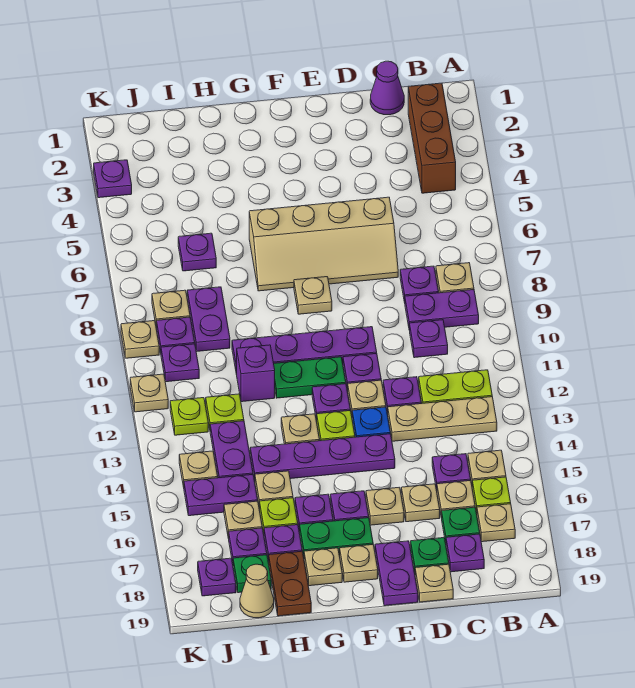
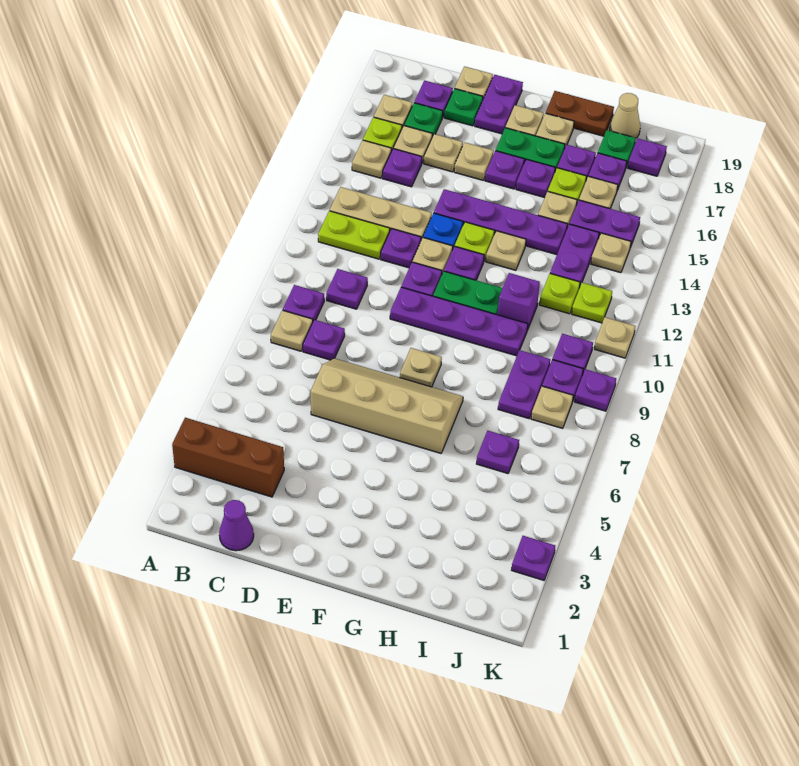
brown 1x3 brick [408,83,456,193] -> brown 1x3 brick turned to [172,418,284,497]
purple 1x2 plate [405,290,479,330] -> purple 1x1 plate [283,285,324,321]
brown 1x2 plate [268,551,311,616] -> brown 1x2 plate turned to [546,91,614,136]
tan 1x1 plate [121,321,159,358] -> purple 1x1 plate [575,369,616,411]

